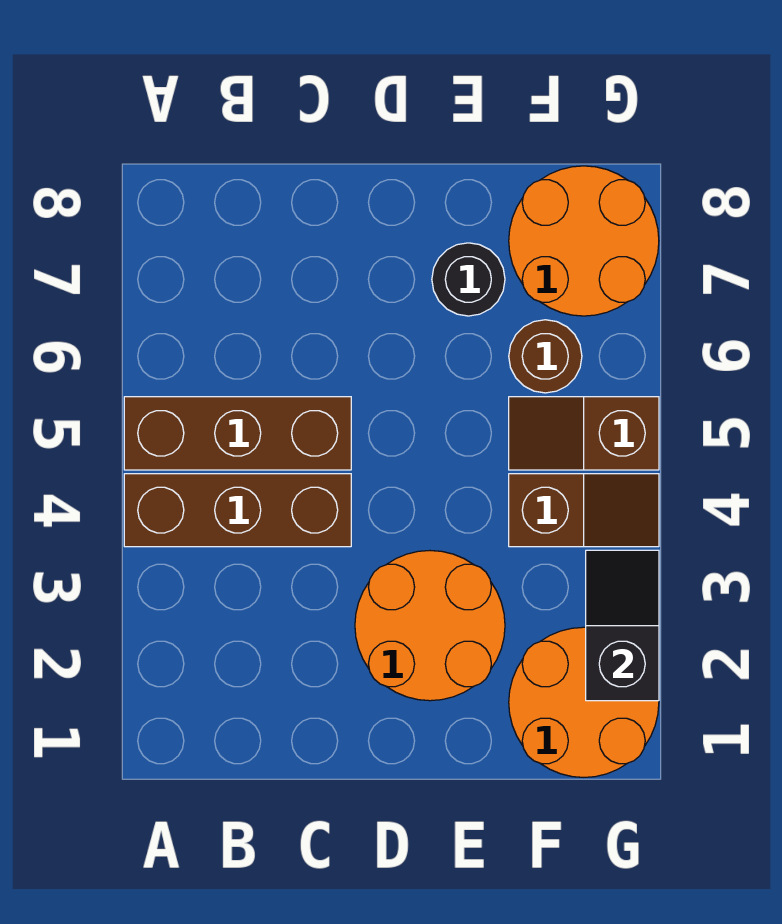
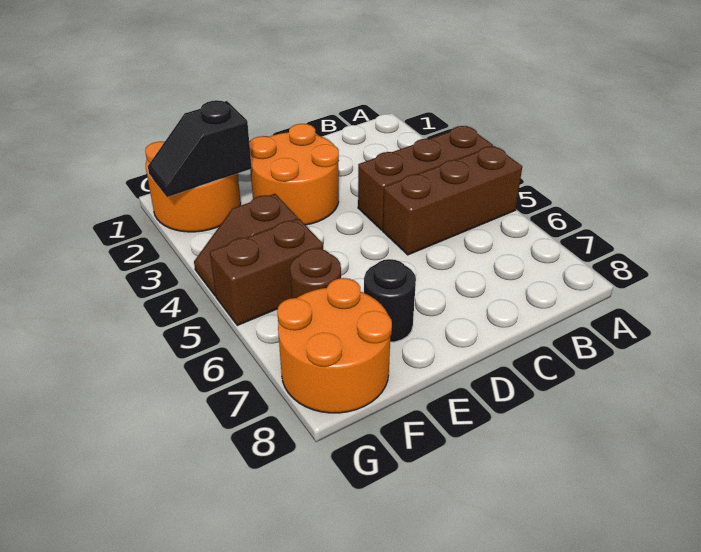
brown 1x2 slope [509,397,659,470] -> brown 1x2 brick [210,218,323,325]
black 1x2 slope [586,550,659,701] -> black 1x2 slope turned to [148,100,252,197]

